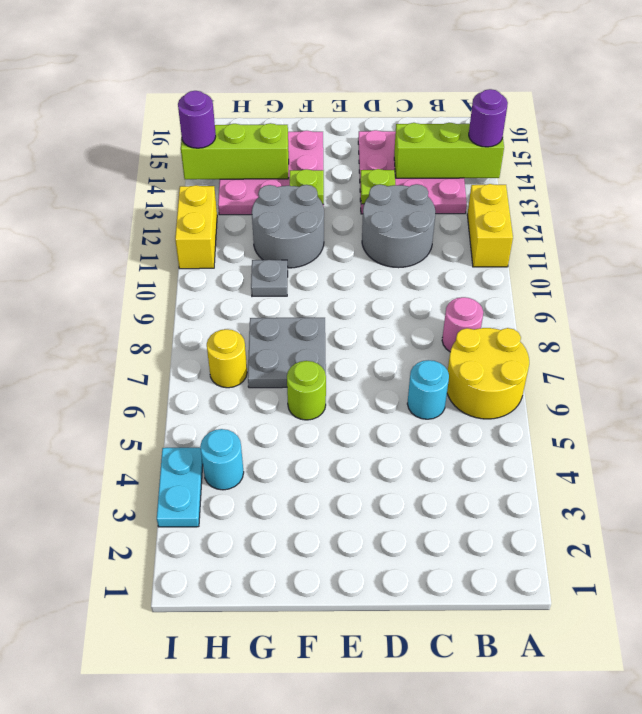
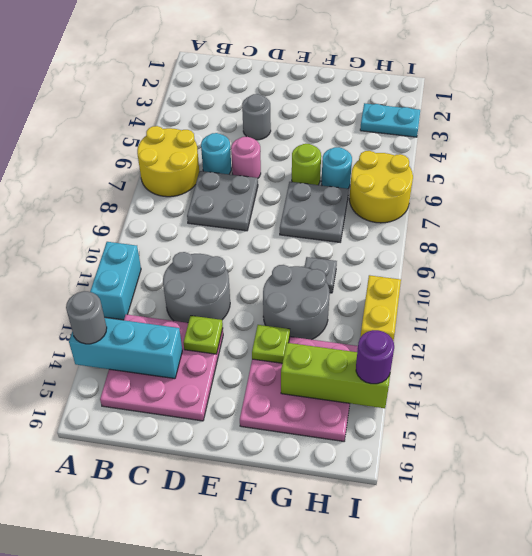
yellow 1x2 brick [467,184,513,267] -> cyan 1x2 brick [90,242,141,320]
lime 1x3 brick [394,123,504,178] -> cyan 1x3 brick [69,318,182,379]
purple 1x1 round brick [469,89,508,147] -> grey 1x1 round brick [66,291,107,344]
pink 1x1 round brick [442,297,483,351] -> pink 1x1 round brick moved to [231,137,261,178]
none -> grey 2x2 plate [187,171,258,231]
none -> grey 1x1 round brick [242,94,271,140]
cyan 1x1 round brick [200,429,244,490] -> cyan 1x1 round brick moved to [321,147,352,189]
yellow 1x1 round brick [207,329,247,388] -> yellow 2x2 round brick [349,151,413,223]
cyan 1x2 plate [157,448,203,527] -> cyan 1x2 plate turned to [360,103,420,137]

